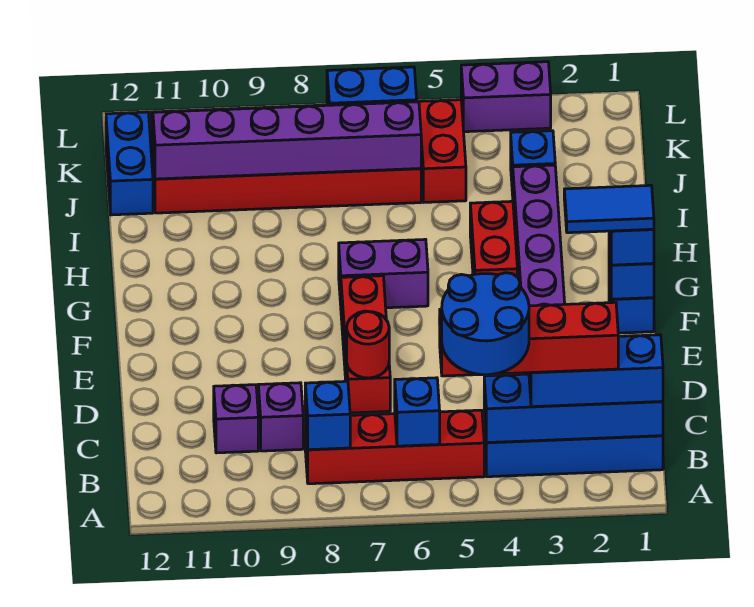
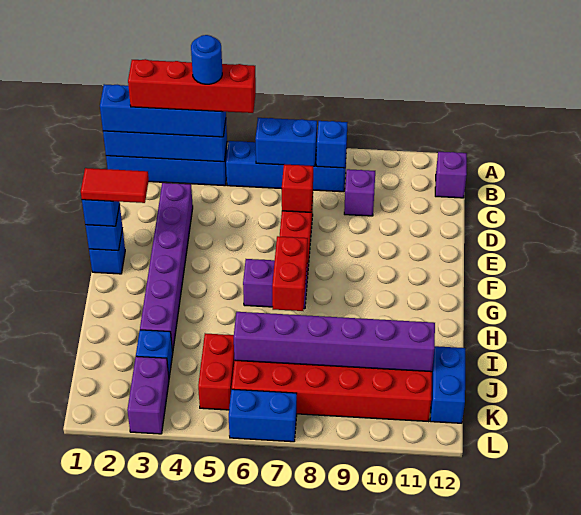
blue 2x2 round brick [442,273,529,375] -> blue 1x1 round brick [191,35,222,84]
blue 1x3 brick [529,335,663,407] -> blue 1x4 brick [100,84,226,137]
red 1x4 brick [305,410,484,484] -> blue 1x4 brick [226,141,346,192]
blue 1x1 brick [395,378,440,446] -> blue 1x2 brick [255,118,317,166]
purple 1x1 brick [214,385,258,453] -> purple 1x1 brick moved to [435,152,467,198]
red 1x1 round brick [347,311,389,378] -> red 1x1 brick [282,165,314,212]
blue 1x2 tile [564,185,654,233] -> red 1x2 tile [81,168,149,203]
red 1x2 brick [470,201,517,276] -> red 1x2 brick moved to [272,236,308,311]
purple 1x2 brick [461,62,551,132] -> purple 1x2 brick turned to [127,356,169,434]

